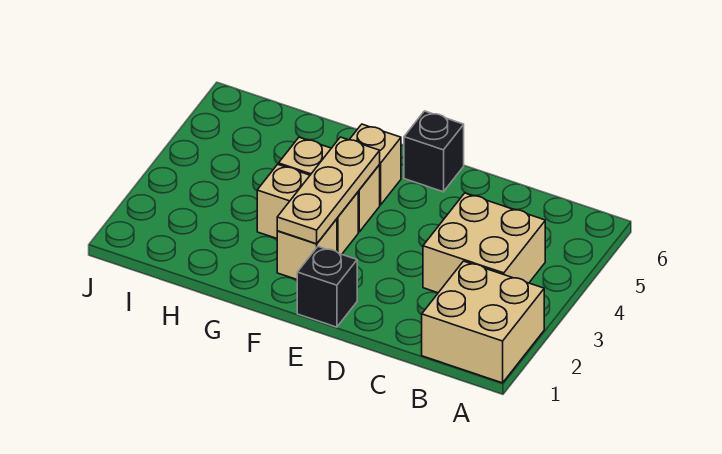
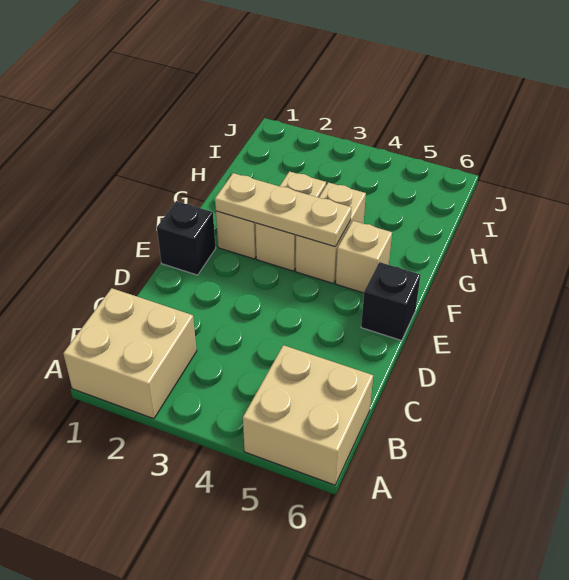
tan 2x2 brick [423,193,545,293] -> tan 2x2 brick moved to [243,345,373,485]

